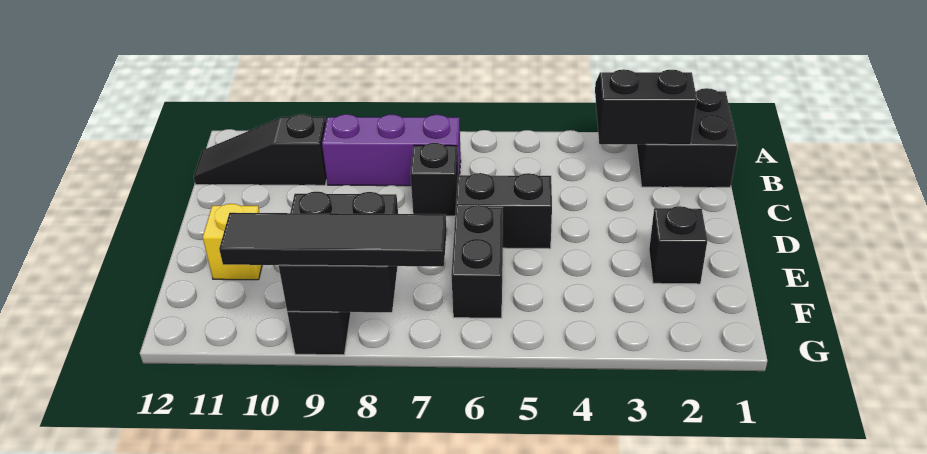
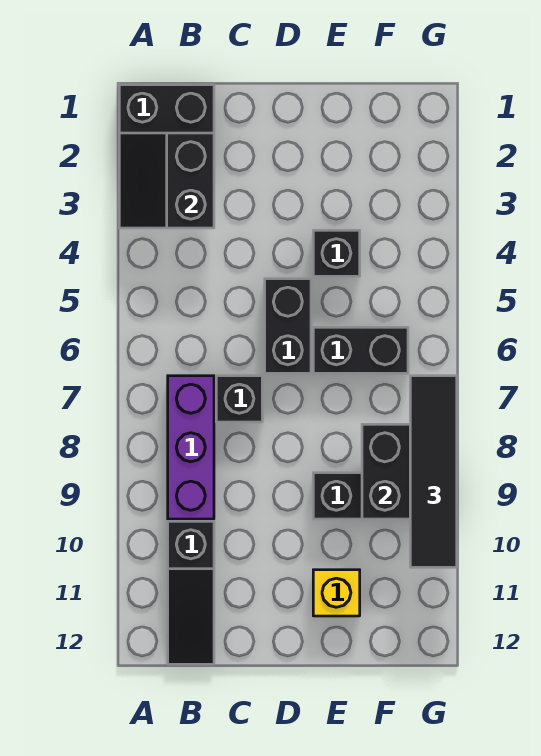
black 1x1 brick [649,206,707,284] -> black 1x1 brick moved to [313,230,360,276]

